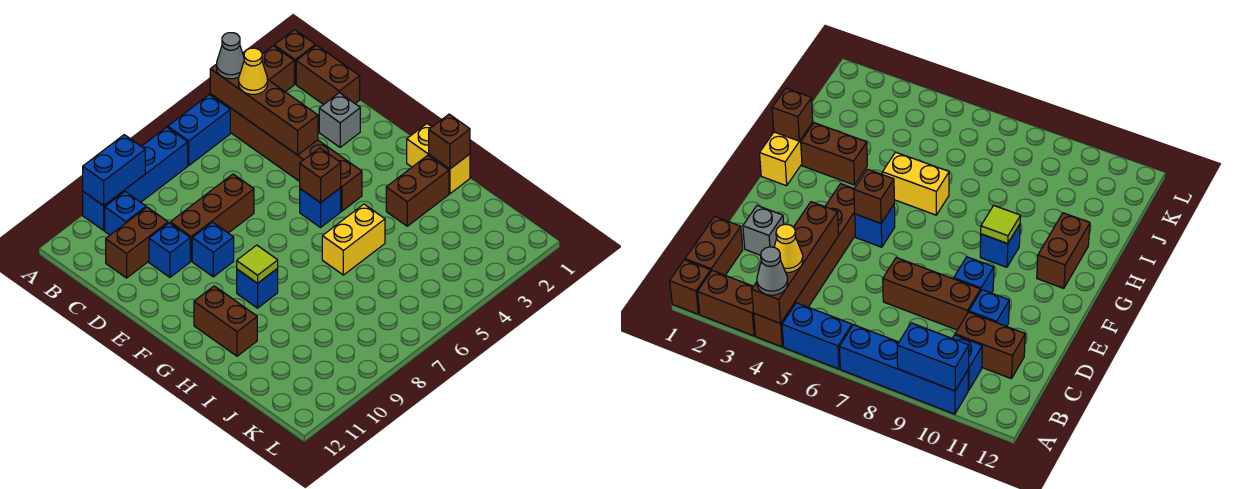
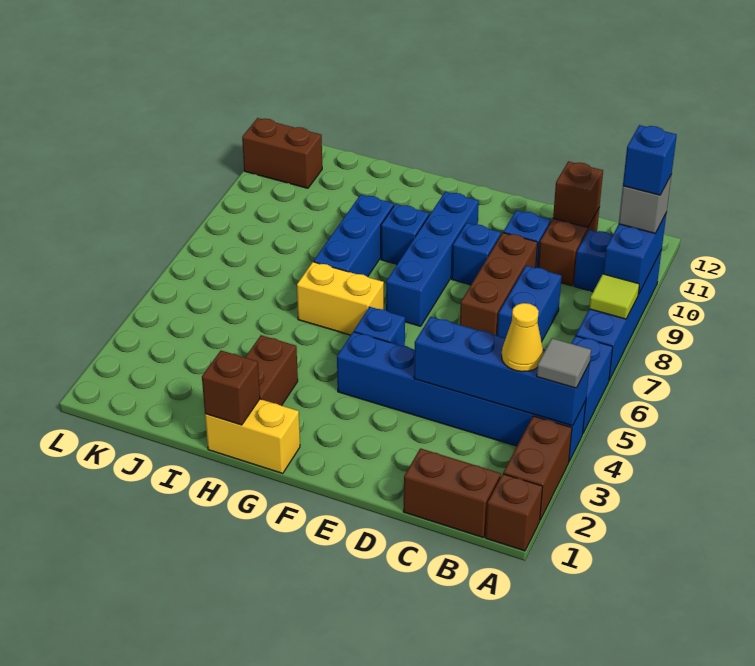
brown 1x6 brick [210,94,362,211] -> blue 1x6 brick [337,332,586,461]
brown 1x4 brick [210,64,318,155] -> blue 1x4 brick [414,317,590,426]
grey 1x1 cone [217,33,244,79] -> grey 1x1 tile [537,338,591,388]
none -> blue 1x1 brick [623,125,677,195]
none -> blue 1x2 brick [497,266,562,342]
grey 1x1 brick [319,93,360,147] -> grey 1x1 brick moved to [619,174,672,233]
brown 1x1 brick [300,148,341,203] -> brown 1x1 brick moved to [553,161,603,227]
none -> blue 1x4 brick [386,192,479,326]
lime 1x1 tile [237,245,278,283] -> lime 1x1 tile moved to [589,274,639,319]
brown 1x2 brick [194,286,257,356] -> brown 1x2 brick moved to [242,118,322,188]
yellow 1x2 brick [322,204,385,275] -> yellow 1x2 brick turned to [297,262,384,335]
none -> blue 1x3 brick [314,195,394,277]

